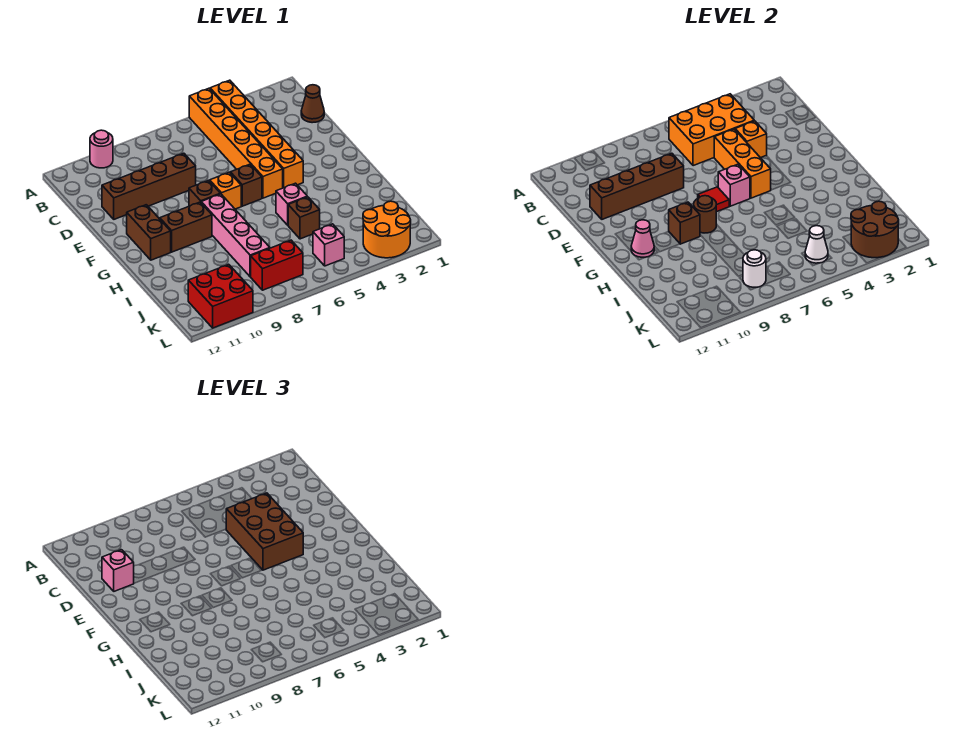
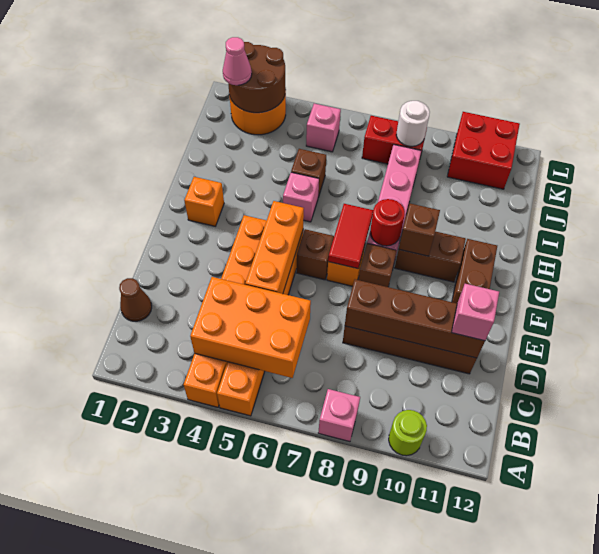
pink 1x1 round brick [90,130,113,168] -> lime 1x1 round brick [389,410,427,456]
orange 1x1 brick [735,121,767,158] -> orange 1x1 brick moved to [184,177,224,226]
brown 2x3 brick [226,493,303,570] -> none
pink 1x1 brick [718,164,750,206] -> pink 1x1 brick moved to [318,389,360,442]
red 1x1 tile [698,187,729,212] -> red 1x2 tile [328,204,373,269]
brown 1x1 round brick [694,196,716,233] -> red 1x1 round brick [370,199,405,246]
pink 1x1 cone [631,220,654,257] -> pink 1x1 cone moved to [223,37,252,85]
white 1x1 cone [805,226,828,263] -> none

